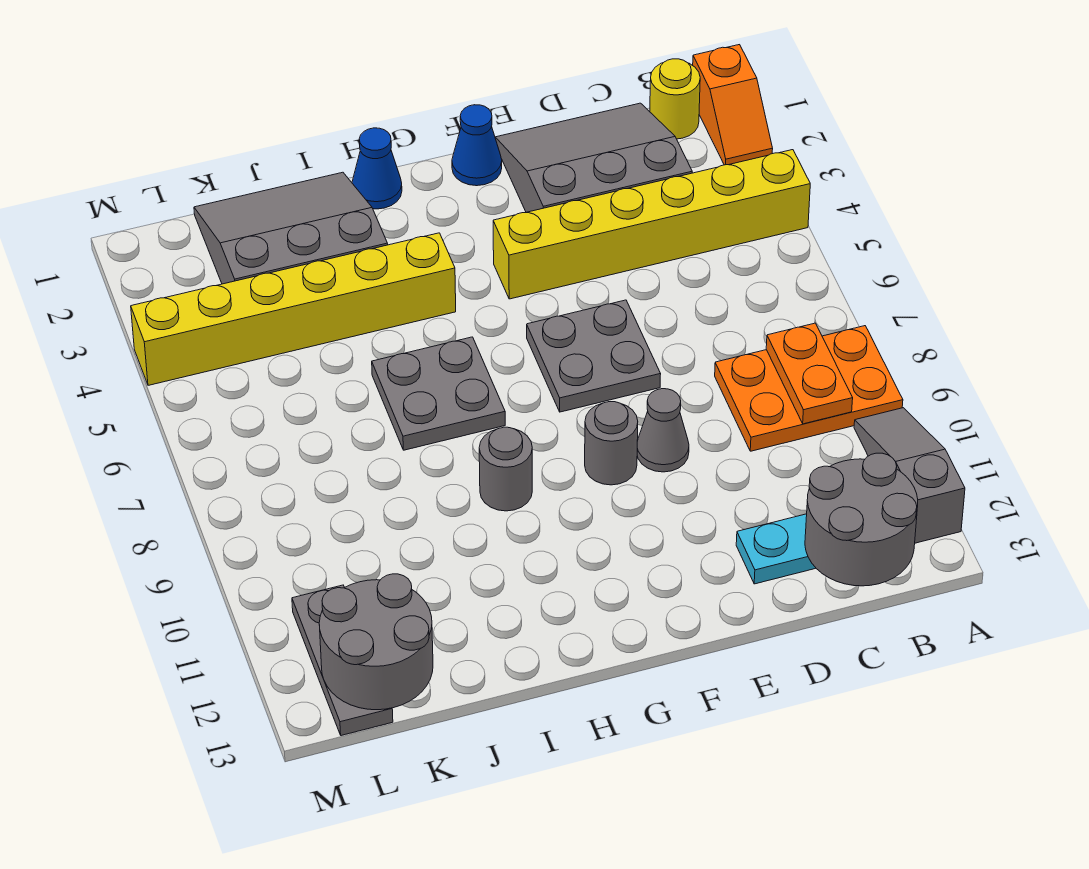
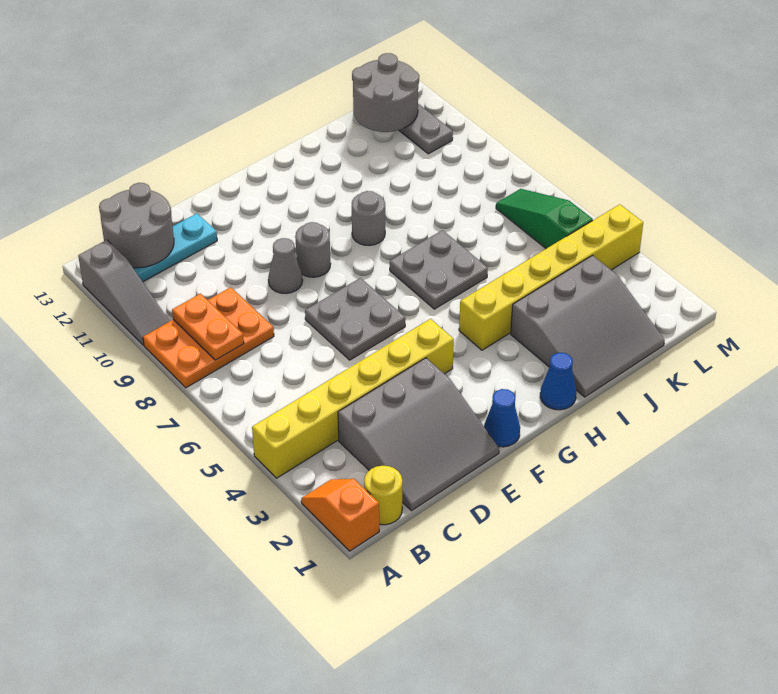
none -> green 1x3 slope [496,189,593,249]

